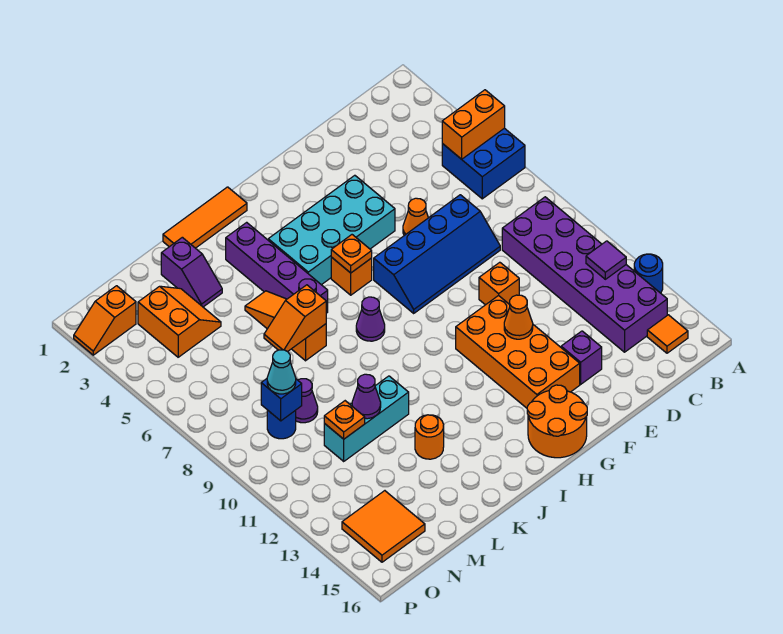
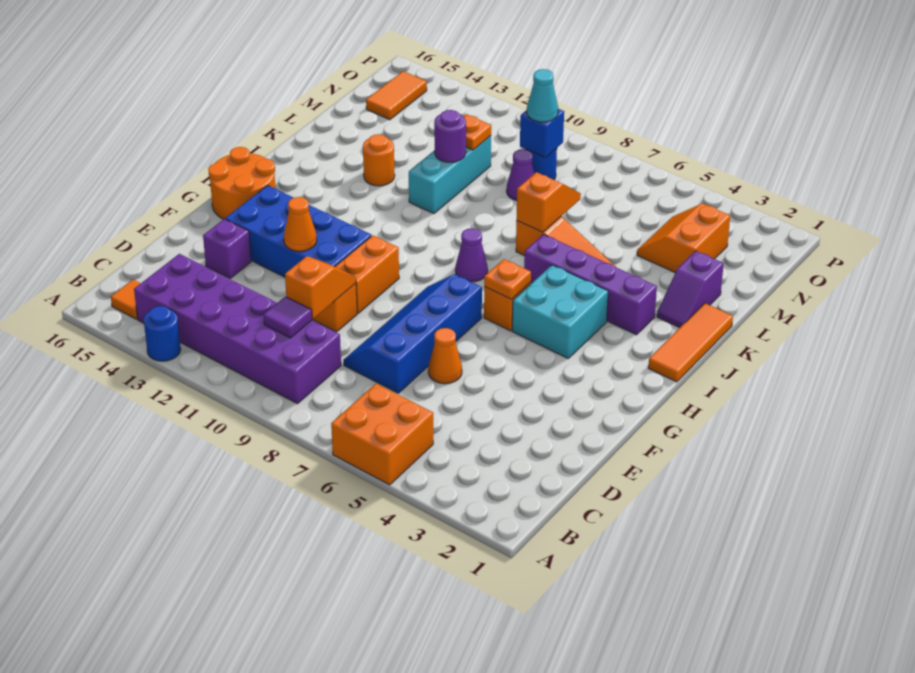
blue 2x2 brick [442,128,525,199] -> orange 2x2 brick [331,384,433,485]
orange 1x2 brick [442,90,505,159] -> orange 1x2 brick moved to [335,235,399,313]
purple 1x1 tile [586,241,626,279] -> purple 1x1 tile moved to [264,297,312,338]
cyan 2x4 brick [268,175,395,285] -> cyan 2x2 brick [512,265,608,358]
orange 2x4 brick [456,295,580,408] -> blue 2x4 brick [225,185,371,277]
purple 1x2 slope [161,237,222,307] -> purple 1x2 slope turned to [657,251,724,328]
purple 1x1 cone [352,374,381,419] -> purple 1x1 round brick [434,110,466,162]
orange 2x2 slope [138,286,221,357] -> orange 2x2 slope turned to [637,203,730,273]
orange 2x2 tile [342,491,425,562] -> orange 1x2 tile [366,71,427,120]
orange 1x2 slope [74,286,136,355] -> orange 1x2 slope moved to [285,256,356,319]

